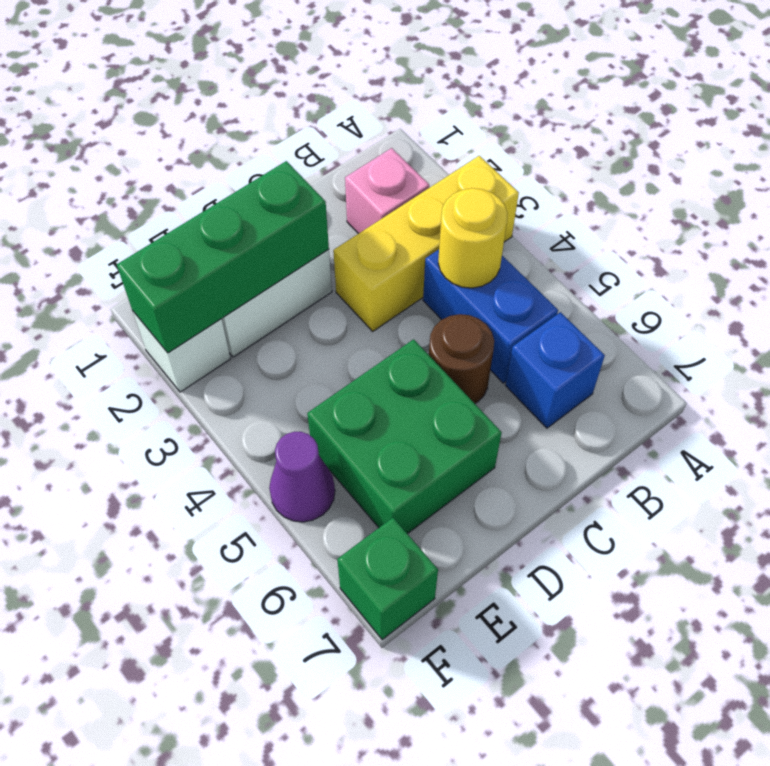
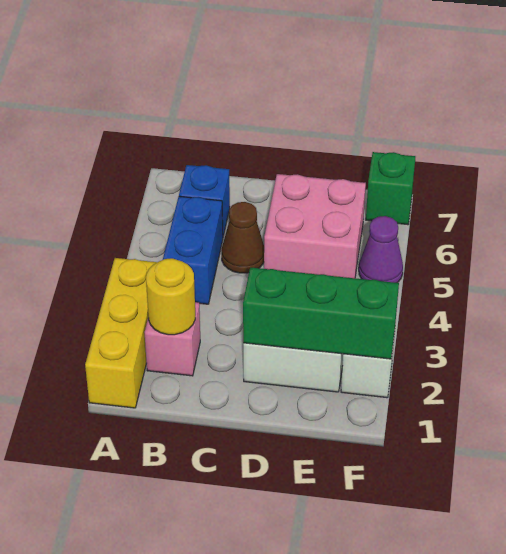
yellow 1x3 brick [333,156,519,331] -> yellow 1x3 brick turned to [85,258,157,408]
yellow 1x1 round brick [438,188,508,288] -> yellow 1x1 round brick moved to [146,258,195,335]
brown 1x1 round brick [429,314,494,403] -> brown 1x1 cone [222,202,264,273]
green 2x2 brick [307,339,502,534] -> pink 2x2 brick [264,174,366,278]

